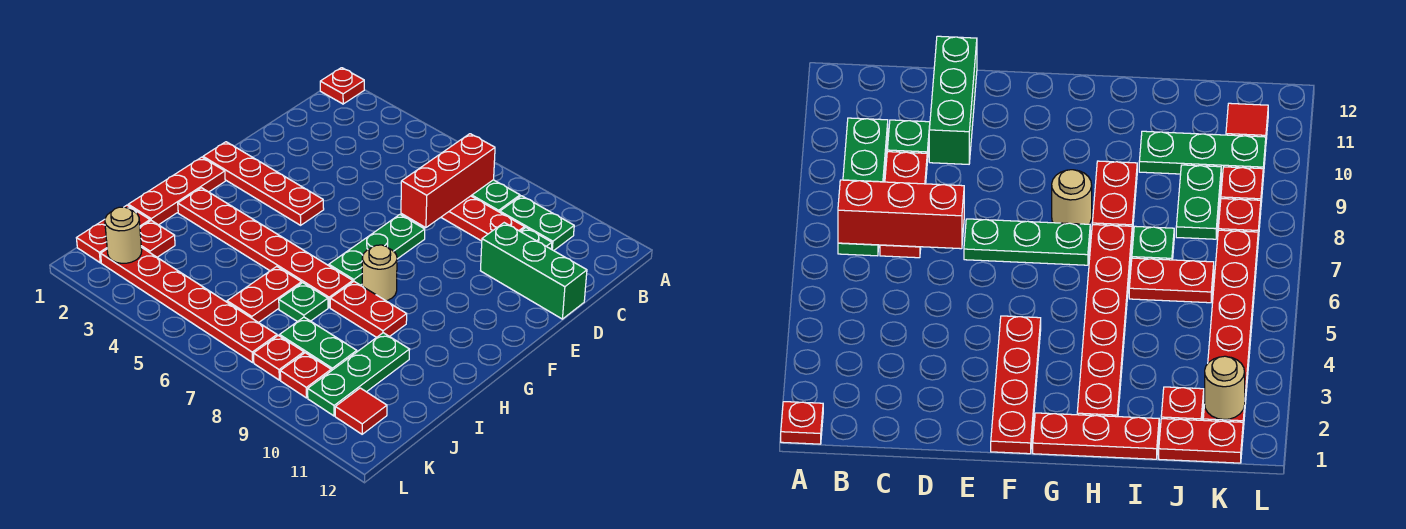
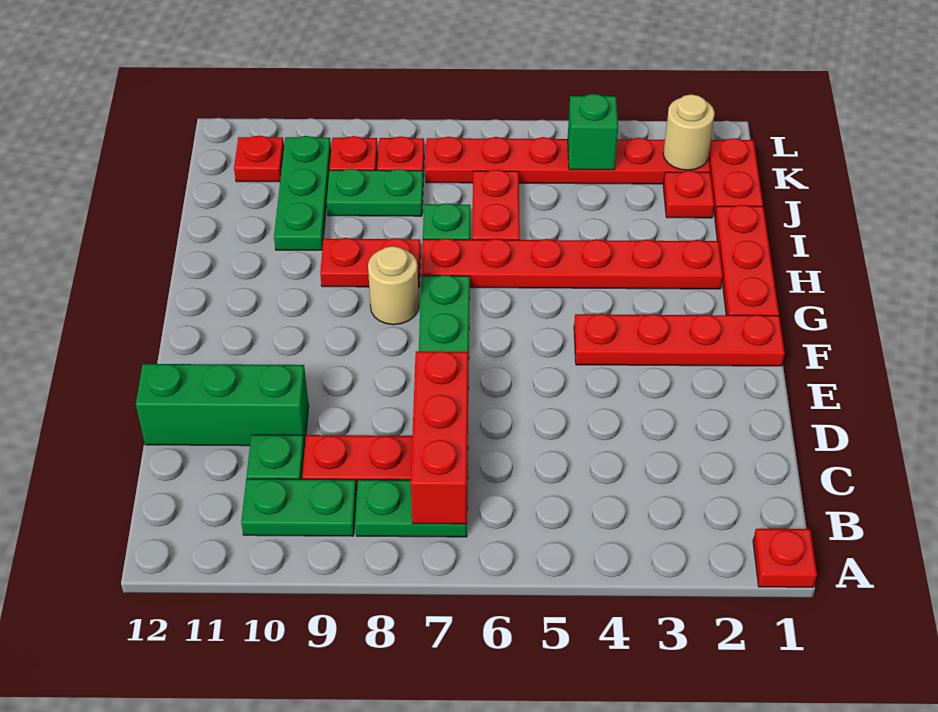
none -> green 1x1 brick [568,94,618,170]
red 1x1 tile [335,388,387,434] -> red 1x1 plate [234,136,284,182]

